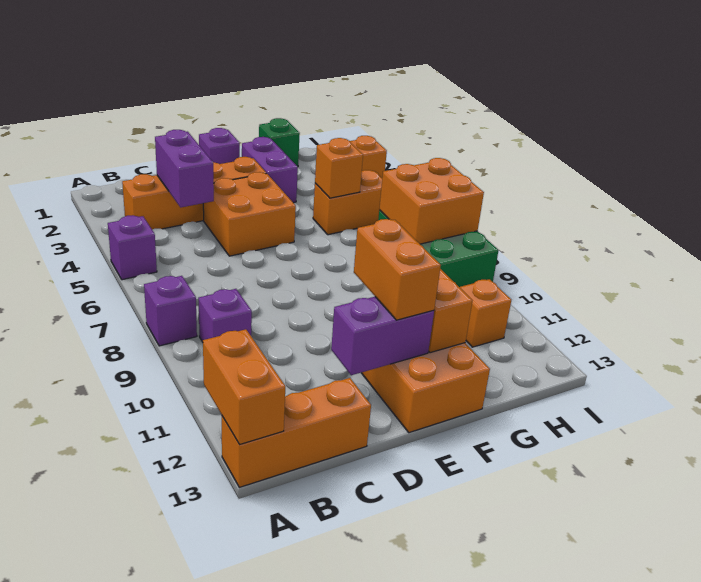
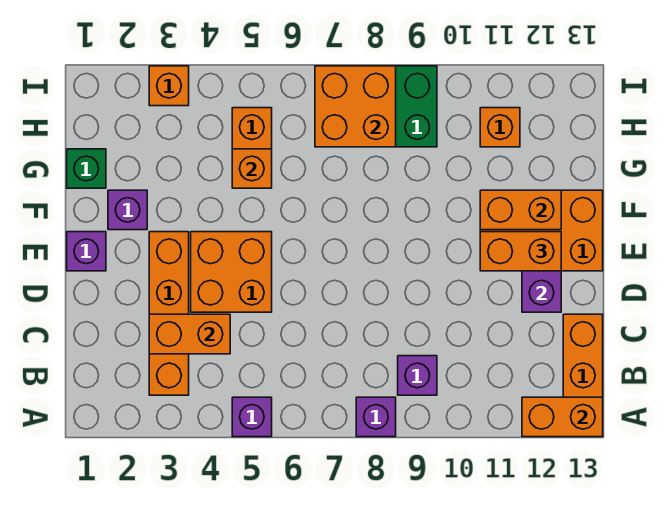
purple 1x2 brick [155,130,214,207] -> orange 1x2 brick [149,314,230,354]
purple 1x2 brick [242,137,298,203] -> purple 1x1 brick [108,190,147,230]

